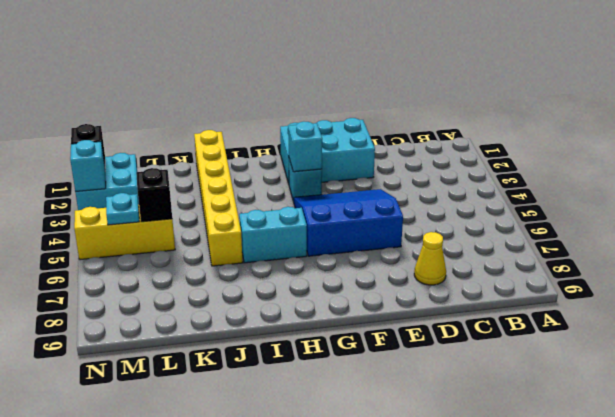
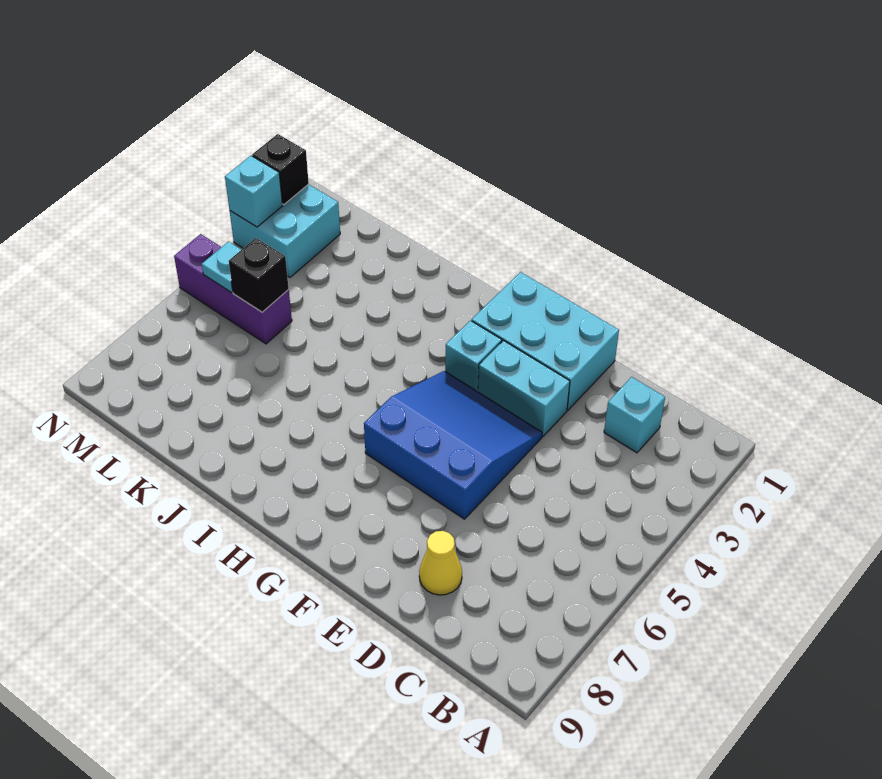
cyan 1x1 brick [288,122,322,172] -> cyan 1x1 brick moved to [604,377,665,453]
cyan 1x2 brick [239,207,307,263] -> cyan 1x2 brick moved to [478,341,570,436]
yellow 1x6 brick [194,130,243,266] -> none
yellow 1x3 brick [74,205,175,259] -> purple 1x3 brick [174,234,292,344]

